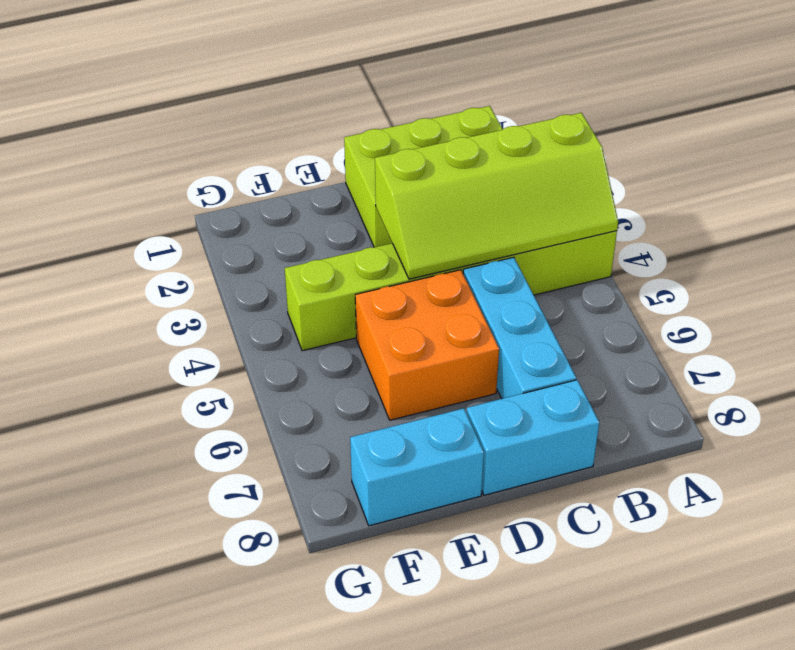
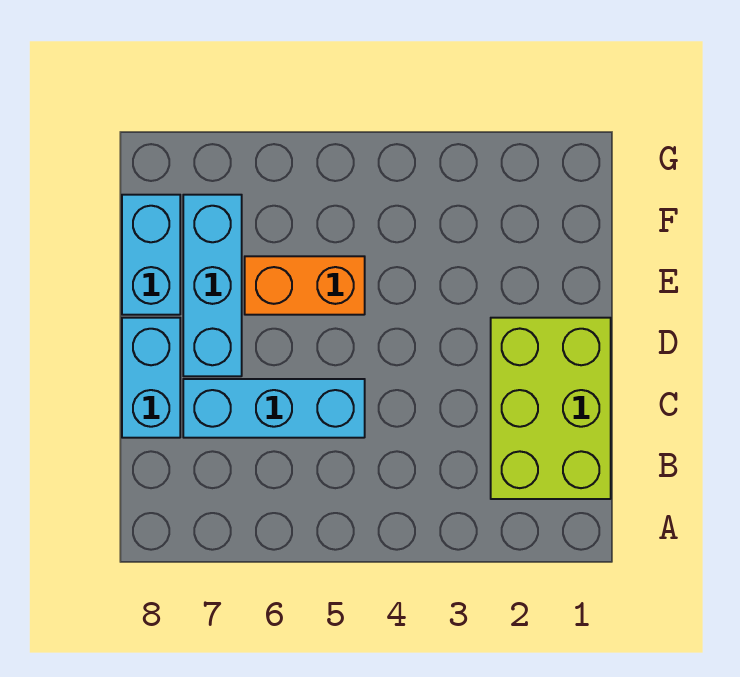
lime 2x4 slope [375,113,618,279] -> none
lime 1x6 brick [285,231,617,351] -> none
orange 2x2 brick [355,270,499,420] -> orange 1x2 brick [245,256,365,315]
none -> cyan 1x3 brick [183,195,242,376]

